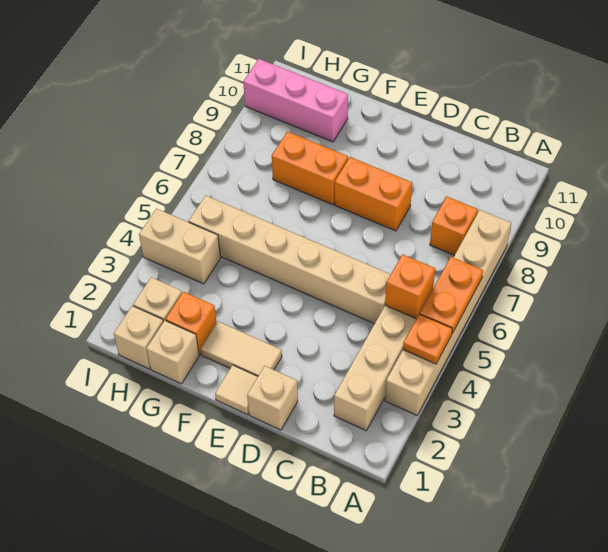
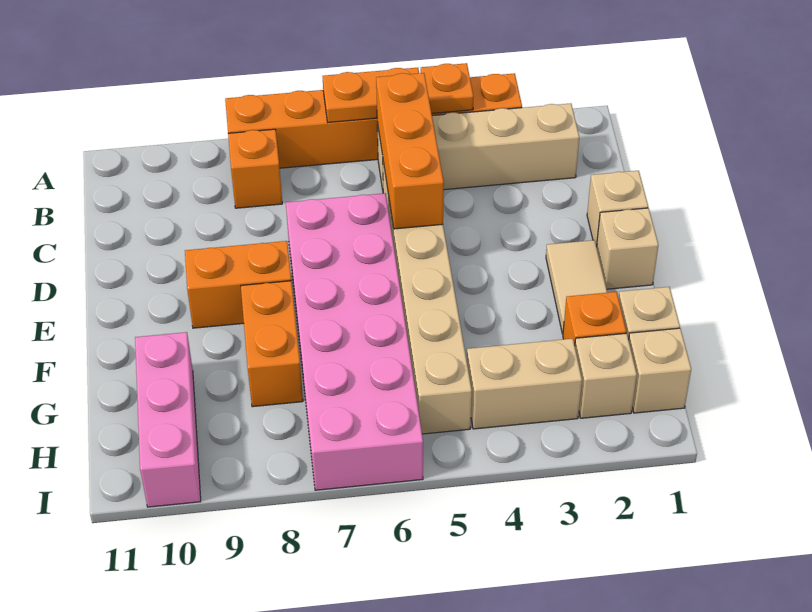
tan 1x6 brick [385,210,511,415] -> orange 1x6 brick [225,73,522,168]
orange 1x1 brick [385,254,435,319] -> orange 1x3 brick [376,73,444,229]
none -> pink 2x6 brick [286,193,423,490]
orange 1x2 brick [335,157,412,231] -> orange 1x2 brick turned to [185,241,291,328]
tan 1x1 tile [215,365,258,414] -> tan 1x1 brick [597,208,658,289]
tan 1x2 brick [139,209,220,284] -> tan 1x2 brick turned to [467,339,582,429]

